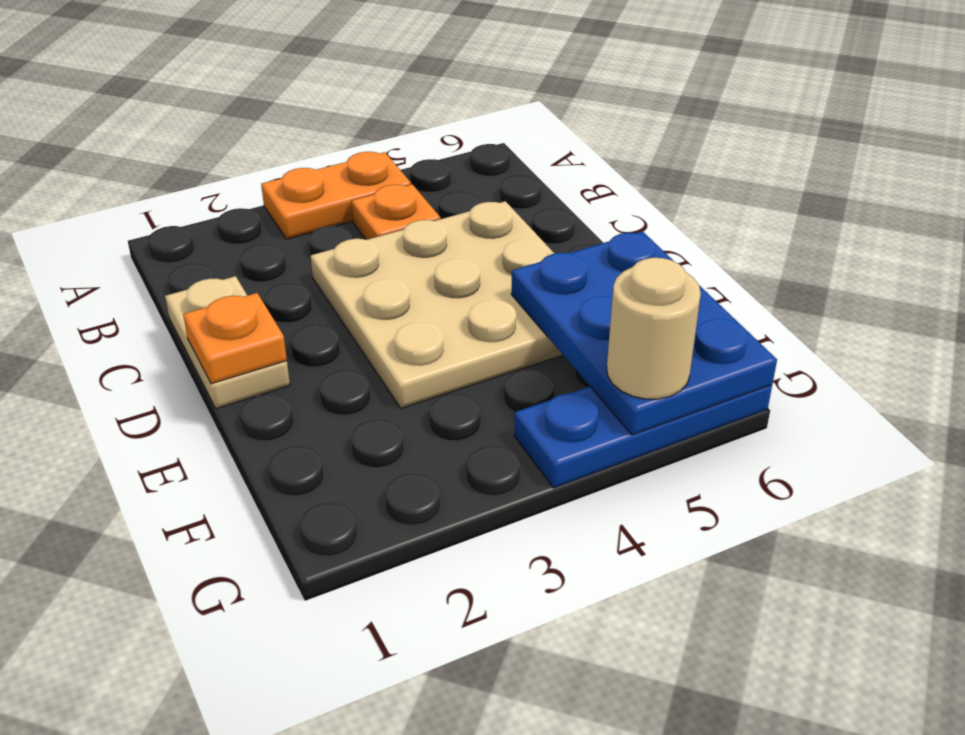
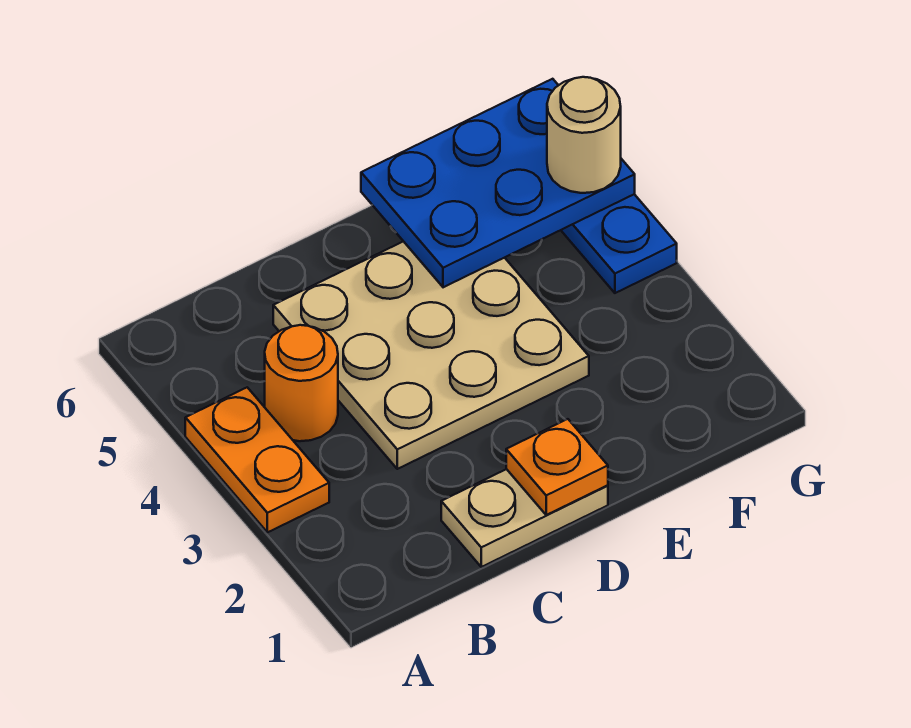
orange 1x1 plate [351,184,441,240] -> orange 1x1 round brick [265,325,338,441]

